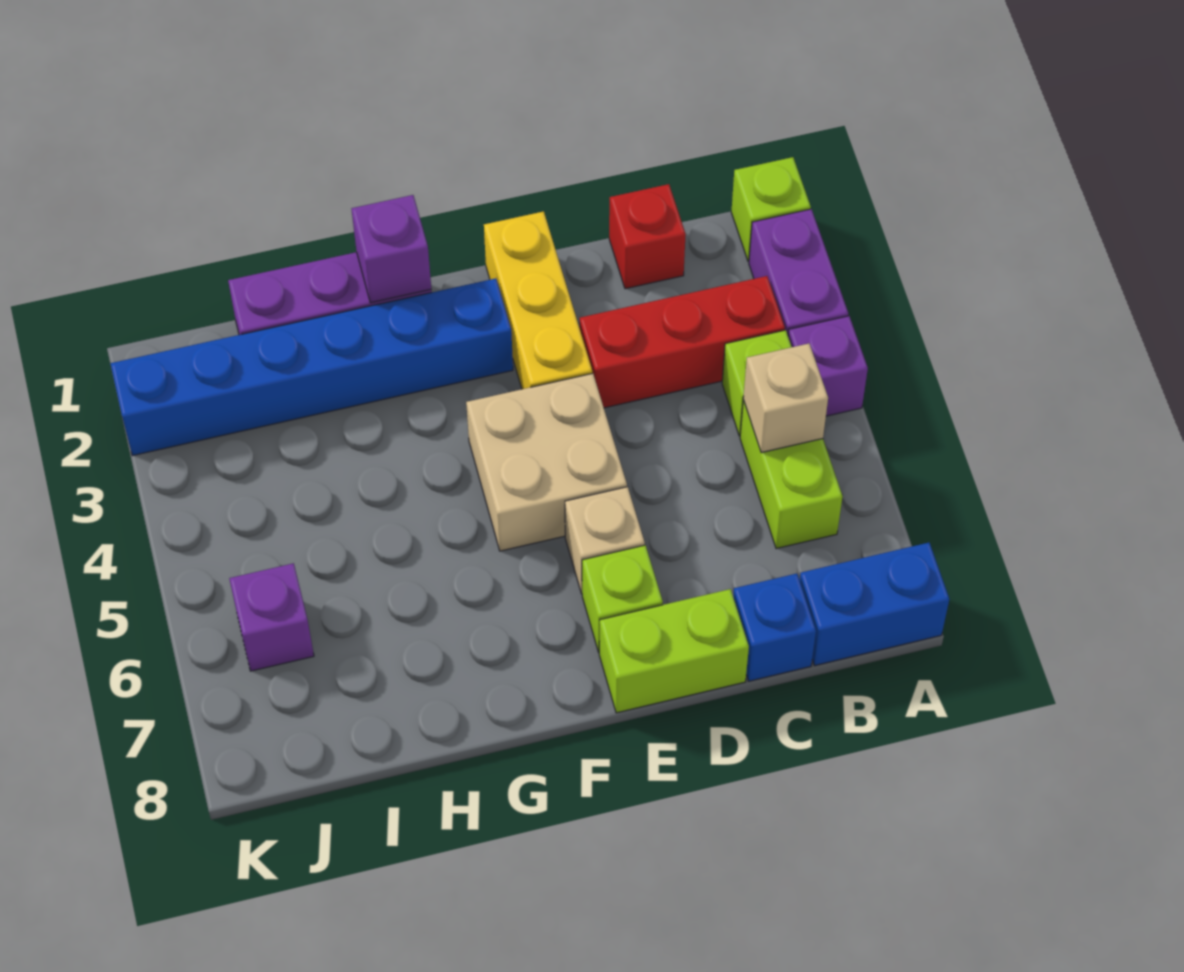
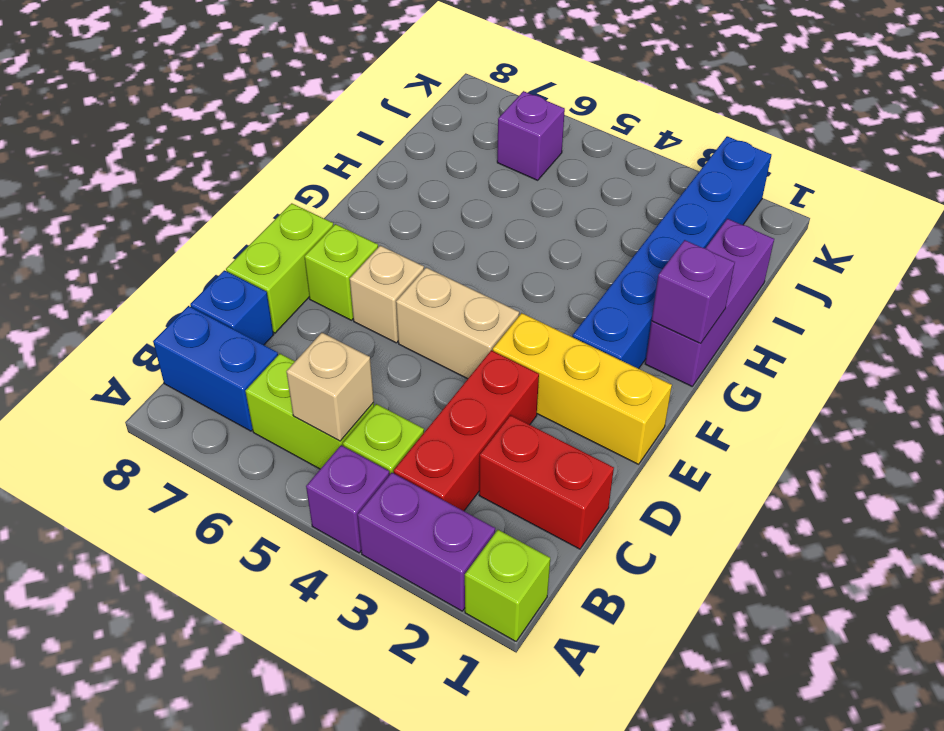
blue 1x2 brick [800,543,949,666] -> blue 1x2 brick turned to [153,306,278,431]
red 1x1 brick [609,184,686,289] -> red 1x2 brick [479,415,614,549]
tan 2x2 brick [466,373,627,551] -> tan 1x2 brick [396,268,519,379]

